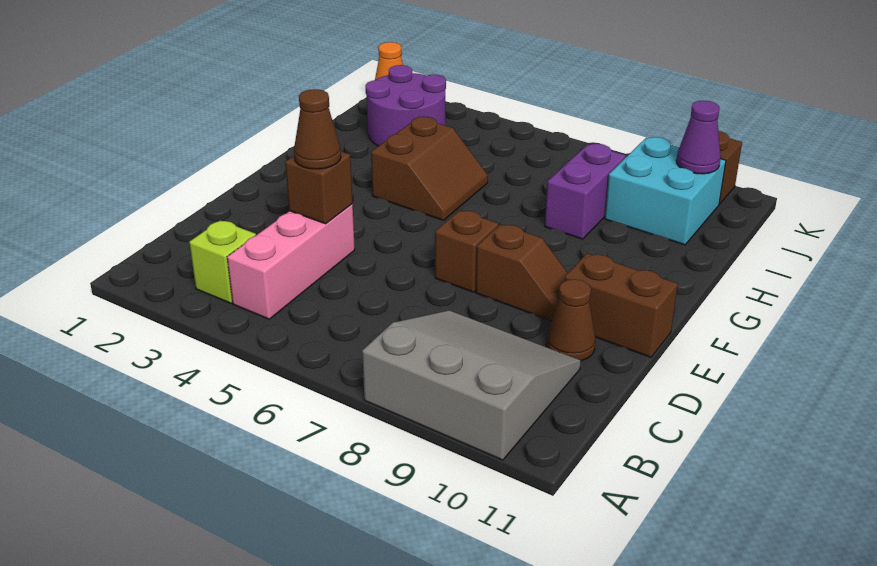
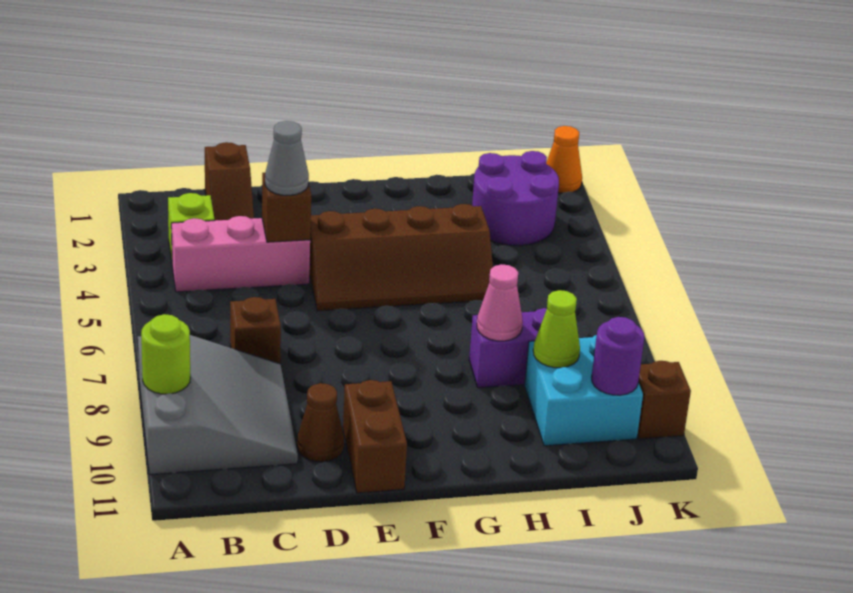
none -> lime 1x1 round brick [141,314,190,394]
brown 1x1 cone [294,89,341,169] -> grey 1x1 cone [265,121,309,195]
brown 1x1 brick [435,210,498,292] -> brown 1x1 brick moved to [230,297,281,364]
brown 1x2 slope [476,224,568,321] -> brown 1x2 slope moved to [205,142,254,221]
brown 2x2 slope [371,117,488,220] -> brown 2x4 slope [309,204,493,311]
none -> pink 1x1 cone [477,264,523,341]
none -> lime 1x1 cone [533,290,580,368]
purple 1x1 cone [676,101,721,174] -> purple 1x1 round brick [592,317,644,395]

